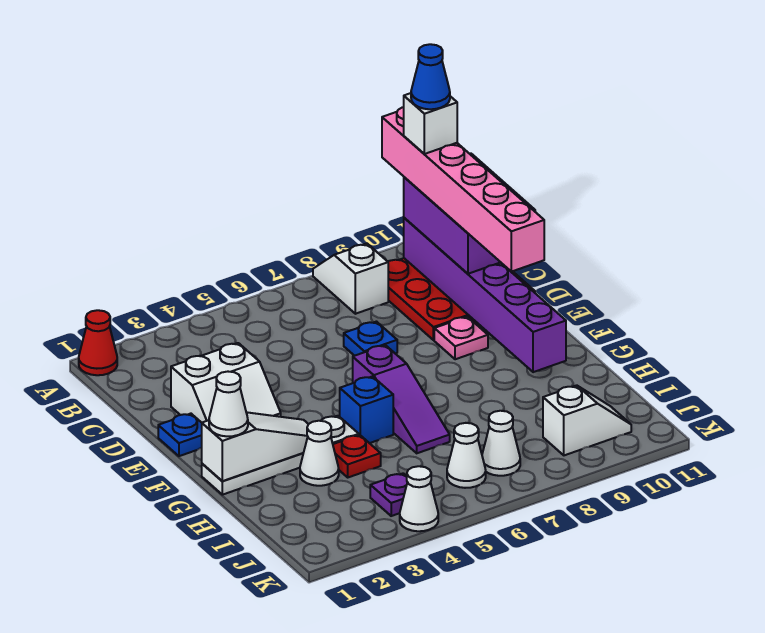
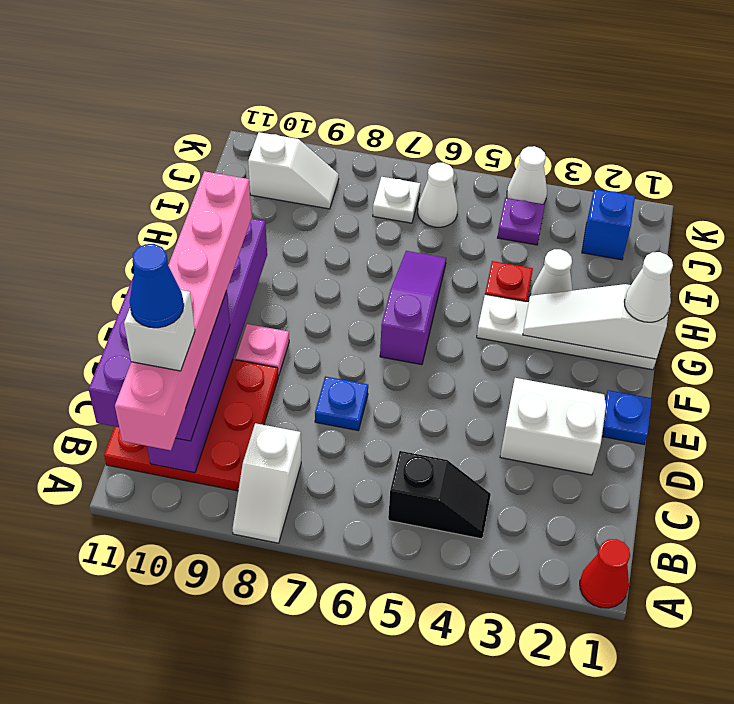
none -> black 1x2 slope [388,451,491,539]
blue 1x1 brick [340,376,393,443] -> blue 1x1 brick moved to [582,189,635,260]
white 1x1 cone [482,411,520,476] -> white 1x1 plate [373,177,420,223]
white 1x2 slope [543,385,631,455] -> white 1x2 slope turned to [248,132,339,209]

